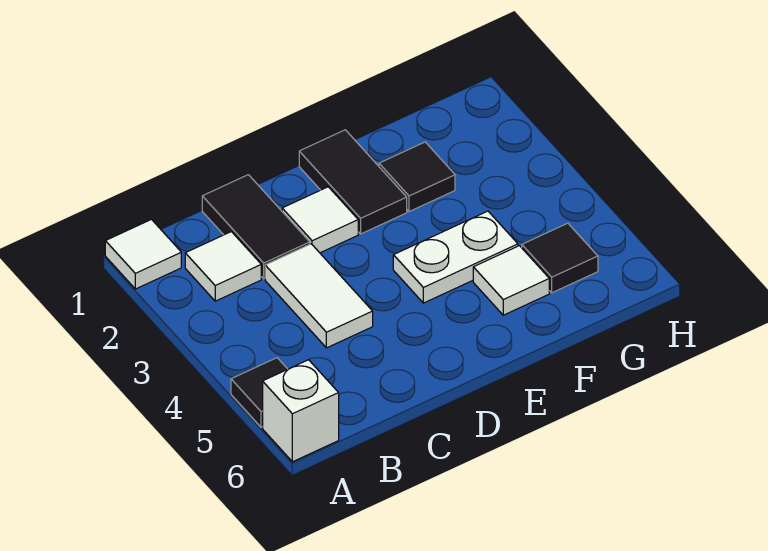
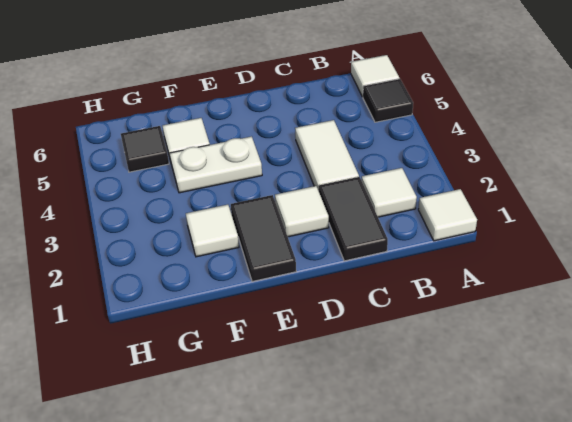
white 1x1 brick [263,360,339,462] -> white 1x1 tile [351,55,399,97]
black 1x1 tile [379,142,455,212] -> white 1x1 tile [186,205,239,257]

